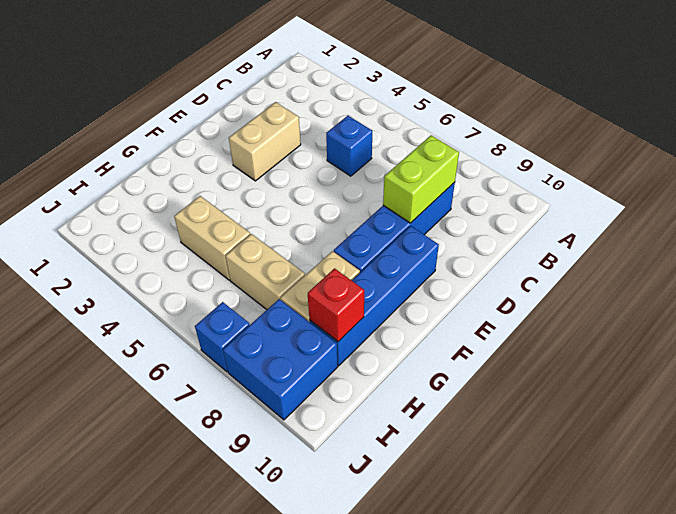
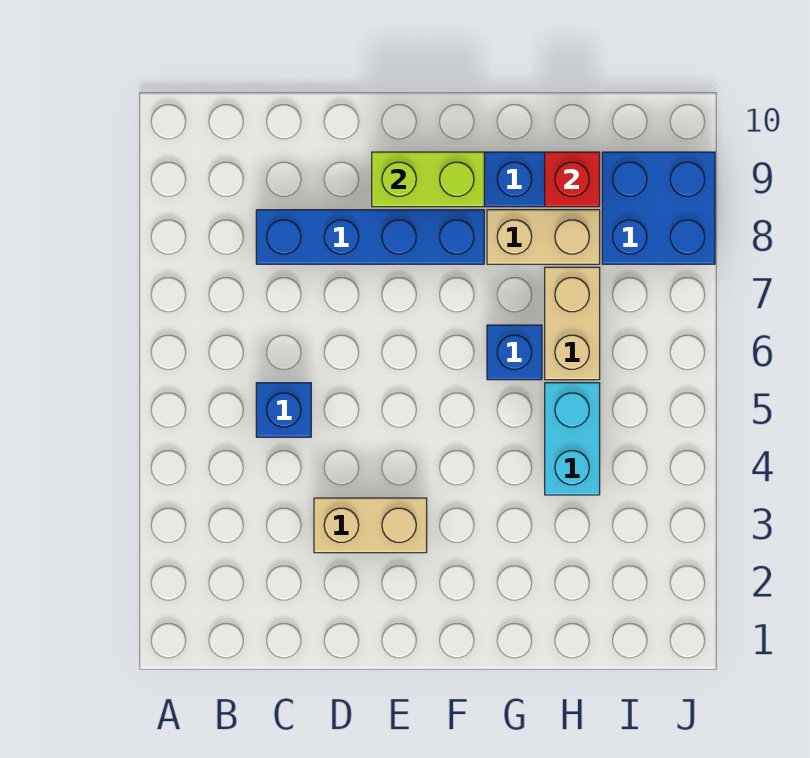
lime 1x2 brick [383,135,459,223] -> lime 1x2 brick moved to [372,152,484,207]
tan 1x2 brick [174,196,250,280] -> cyan 1x2 brick [545,383,600,495]
blue 1x1 brick [195,302,250,372] -> blue 1x1 brick moved to [487,325,542,380]

